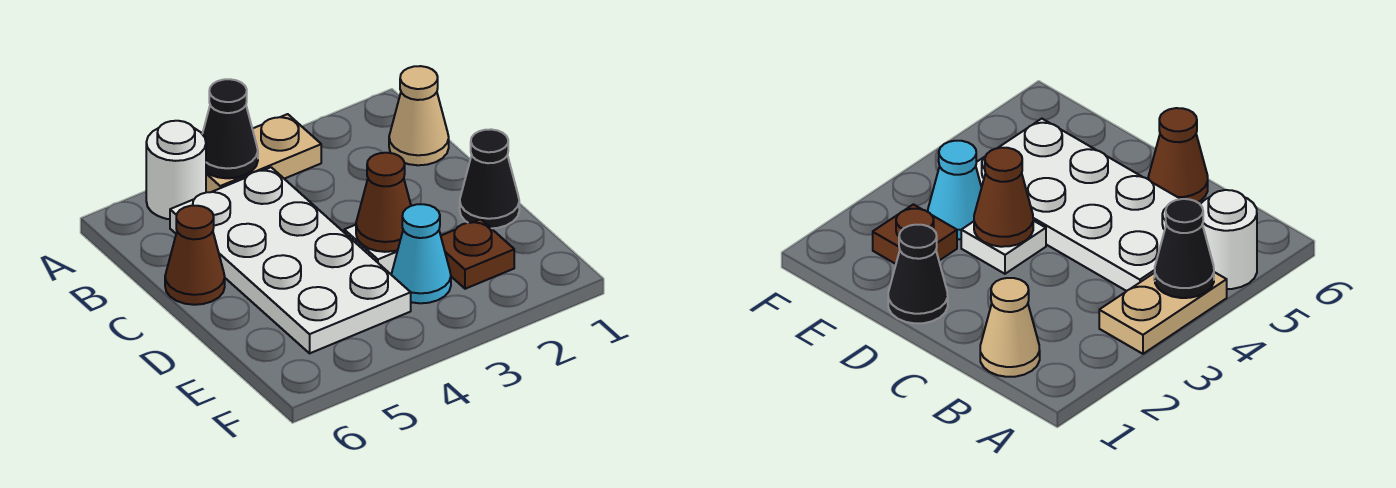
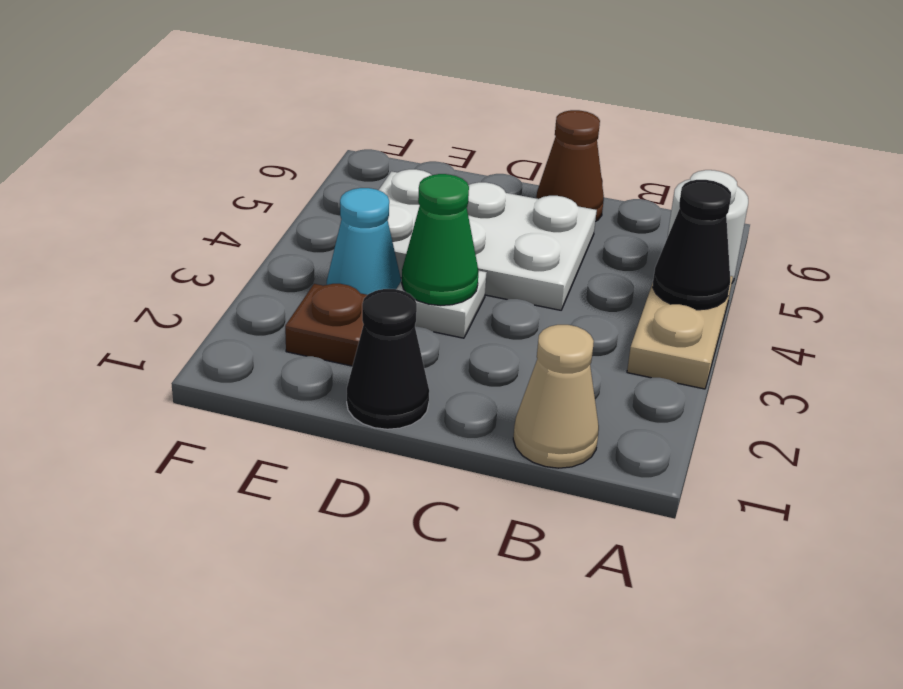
white 2x4 plate [170,167,411,353] -> white 2x3 plate [379,169,597,310]
brown 1x1 cone [356,153,411,252] -> green 1x1 cone [402,174,479,305]

